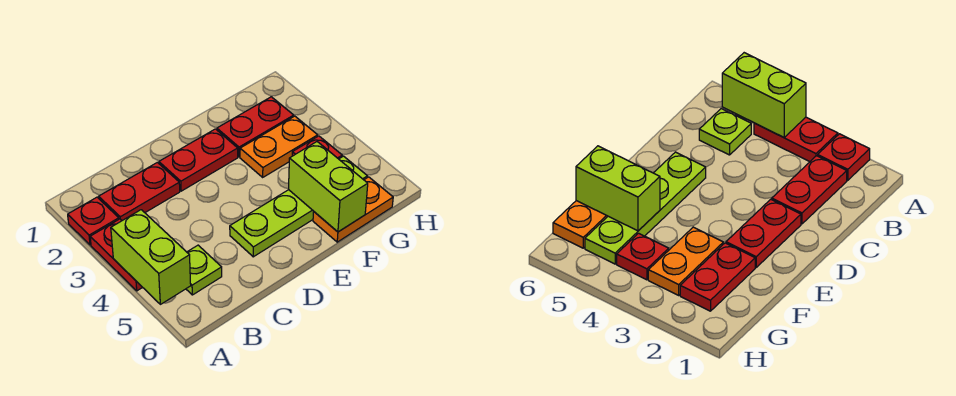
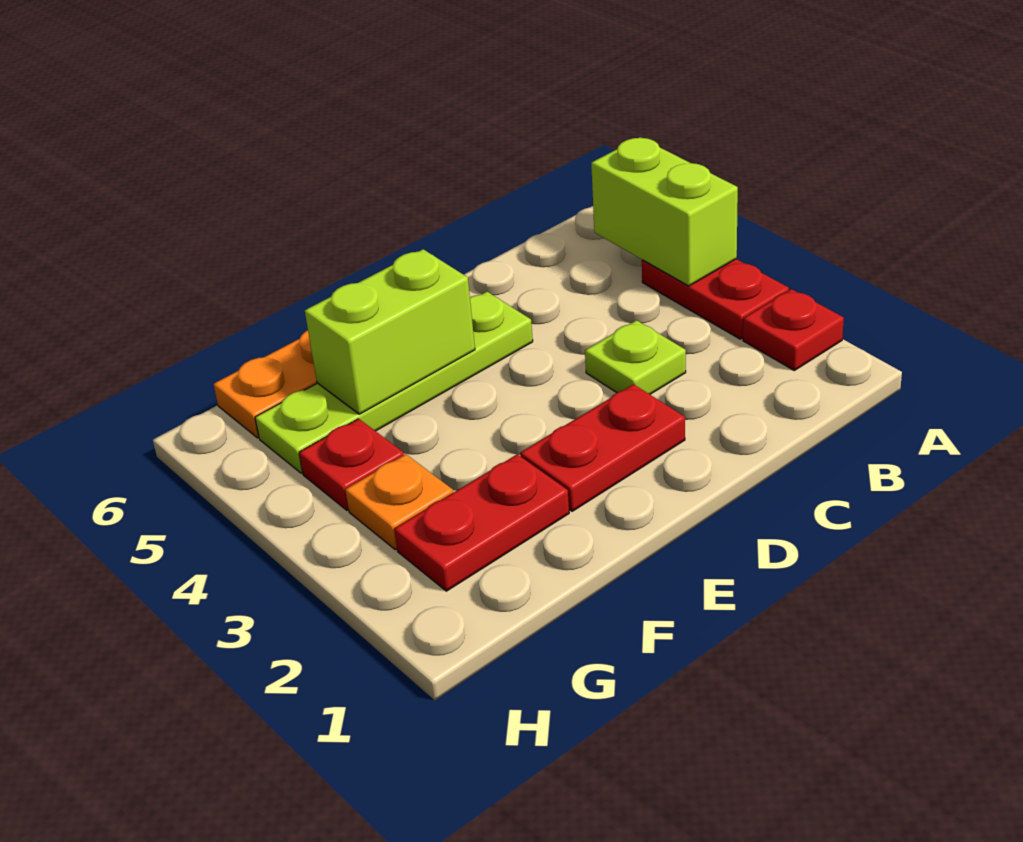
red 1x2 plate [99,162,180,221] -> none
lime 1x1 plate [186,245,222,295] -> lime 1x1 plate moved to [585,320,686,394]
orange 1x2 plate [240,116,318,177] -> orange 1x1 plate [345,454,453,550]
lime 1x2 brick [289,142,368,232] -> lime 1x2 brick turned to [305,249,475,414]

